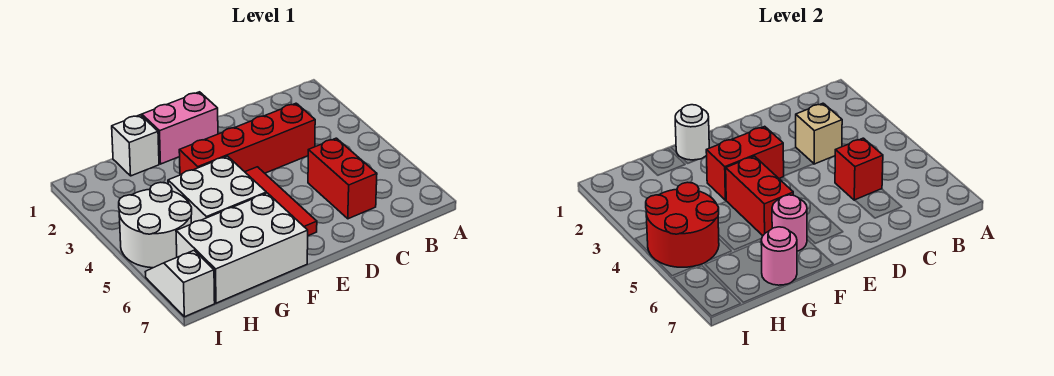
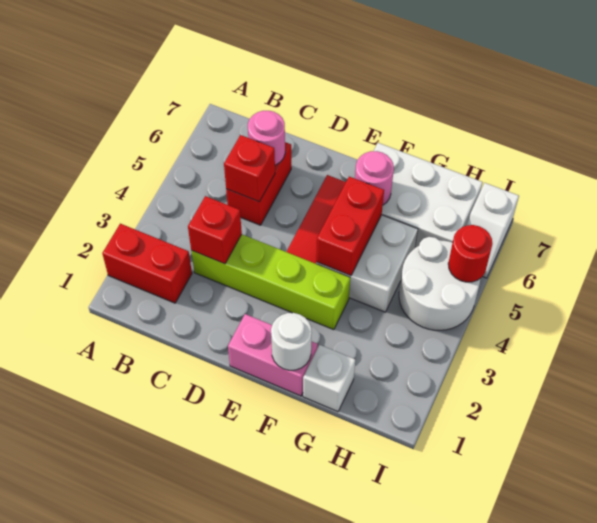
red 1x4 brick [179,103,315,175] -> lime 1x4 brick [191,234,350,330]
tan 1x1 brick [796,103,842,164] -> red 1x1 brick [188,196,242,264]
red 1x2 brick [706,126,784,200] -> red 1x2 brick moved to [102,224,192,303]
pink 1x1 round brick [761,227,797,285] -> pink 1x1 round brick moved to [248,111,285,165]
red 2x2 round brick [646,182,719,267] -> red 1x1 round brick [448,225,492,282]

